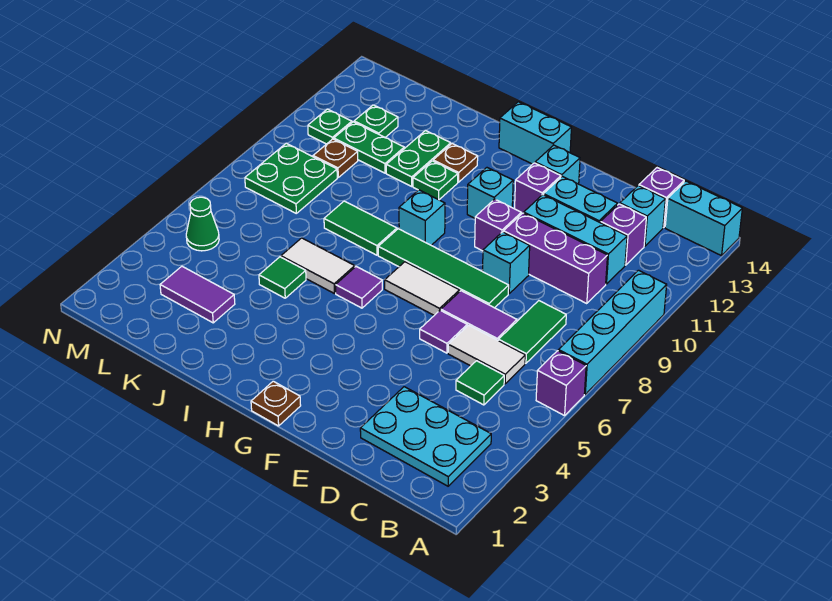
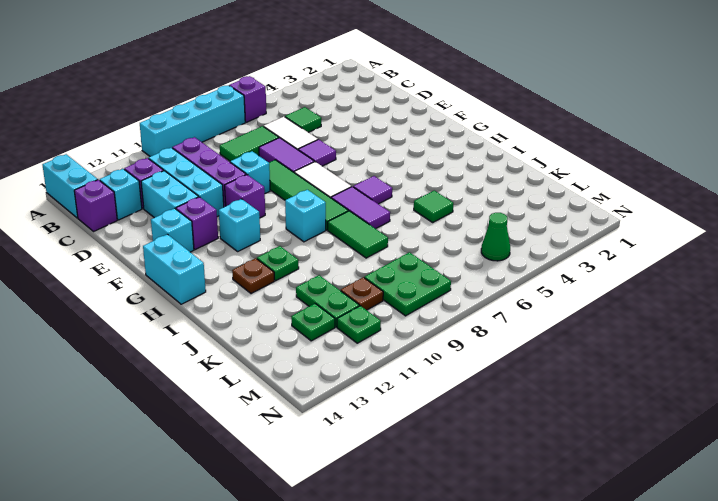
cyan 2x3 plate [360,387,491,486] -> none
brown 1x1 plate [251,381,301,426] -> none
white 1x2 tile [281,238,355,293] -> none
green 1x2 plate [386,130,451,186] -> none
purple 1x2 tile [160,266,235,323] -> purple 1x2 tile moved to [331,187,390,229]

